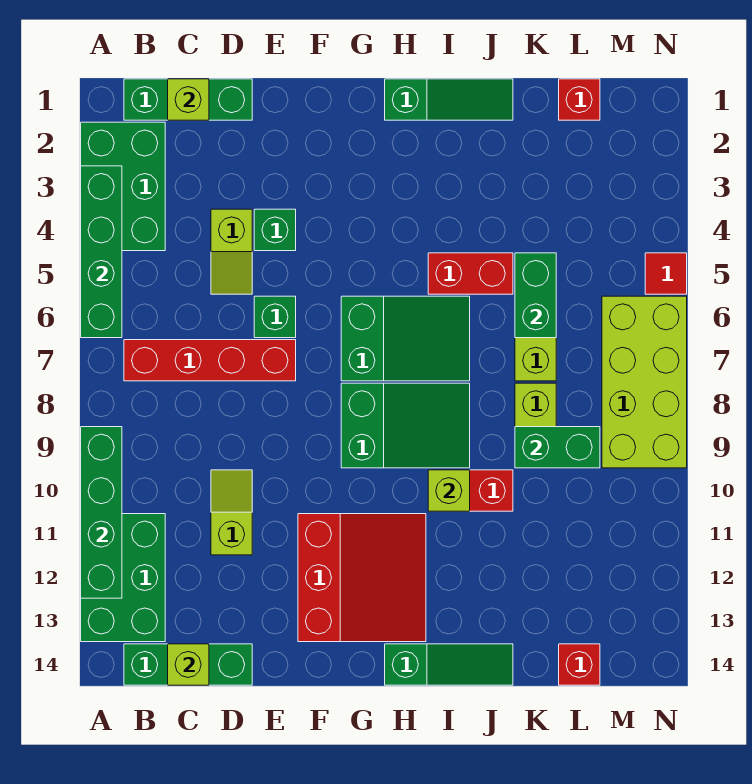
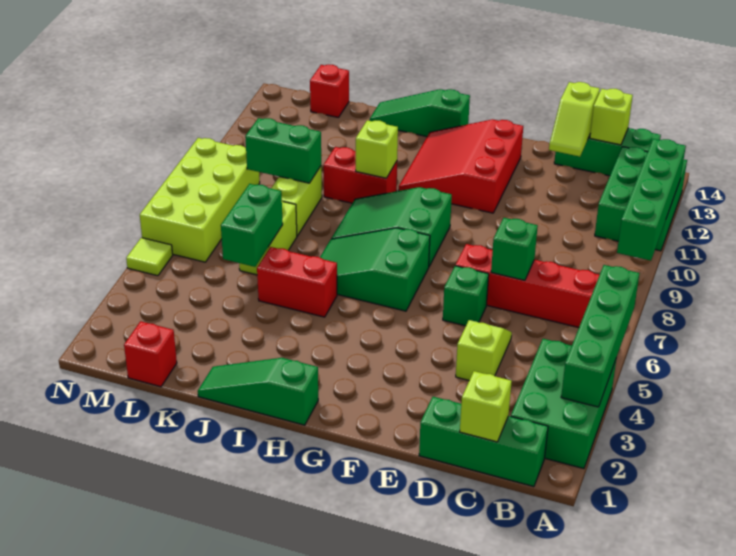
lime 1x2 slope [211,470,252,555] -> lime 1x2 slope moved to [549,82,600,157]
green 1x1 brick [254,209,296,251] -> green 1x1 brick moved to [491,218,538,280]
red 1x1 tile [645,253,687,294] -> lime 1x1 tile [126,238,173,276]

